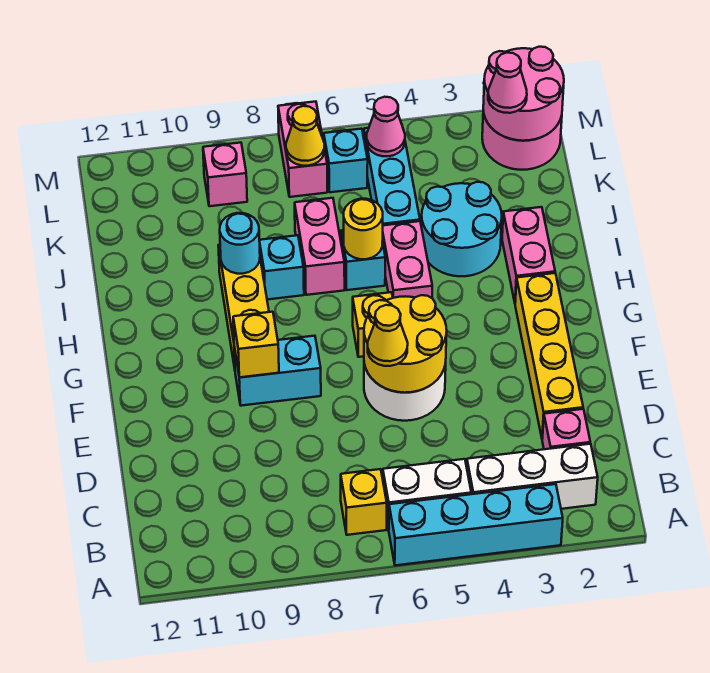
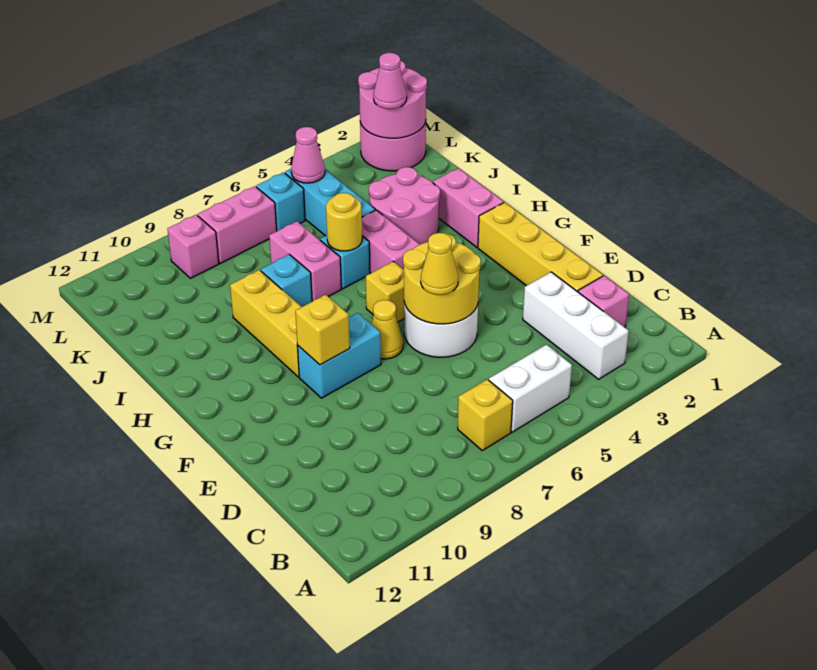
cyan 1x4 brick [389,484,563,565] -> none
white 1x3 brick [467,444,598,509] -> white 1x3 brick turned to [523,272,629,379]
cyan 2x2 round brick [421,182,502,276] -> pink 2x2 round brick [369,167,440,244]
cyan 1x1 round brick [220,213,260,274] -> none
pink 1x2 brick [278,102,327,197] -> pink 1x2 brick turned to [198,186,277,263]
yellow 1x1 cone [286,106,324,166] -> yellow 1x1 cone moved to [372,300,403,359]

